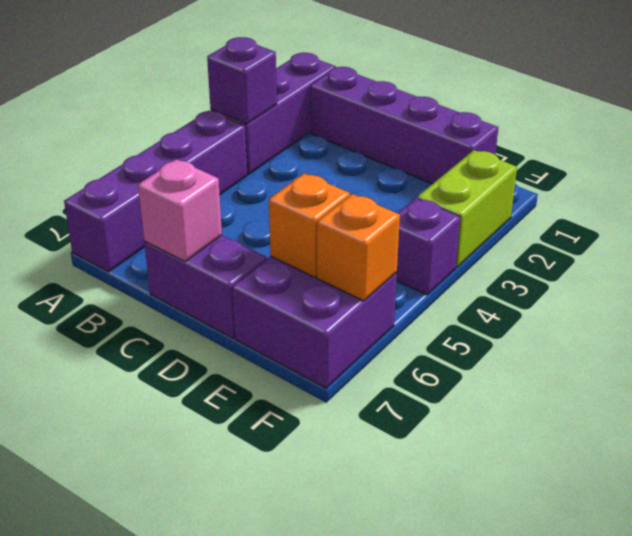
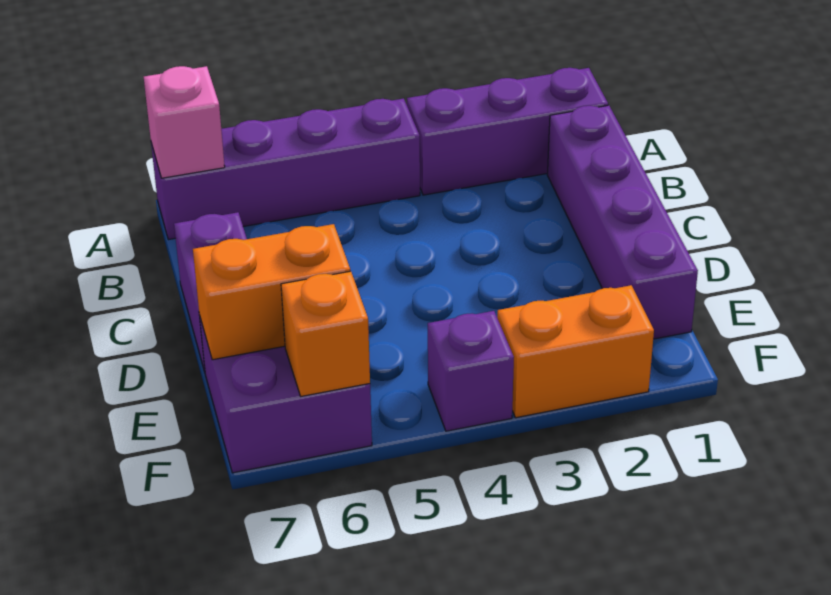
purple 1x1 brick [207,37,277,124] -> none
pink 1x1 brick [138,159,222,261] -> pink 1x1 brick moved to [144,66,225,178]
orange 1x1 brick [269,173,350,277] -> orange 1x2 brick [193,224,350,360]
lime 1x2 brick [417,150,517,267] -> orange 1x2 brick [497,285,654,418]

